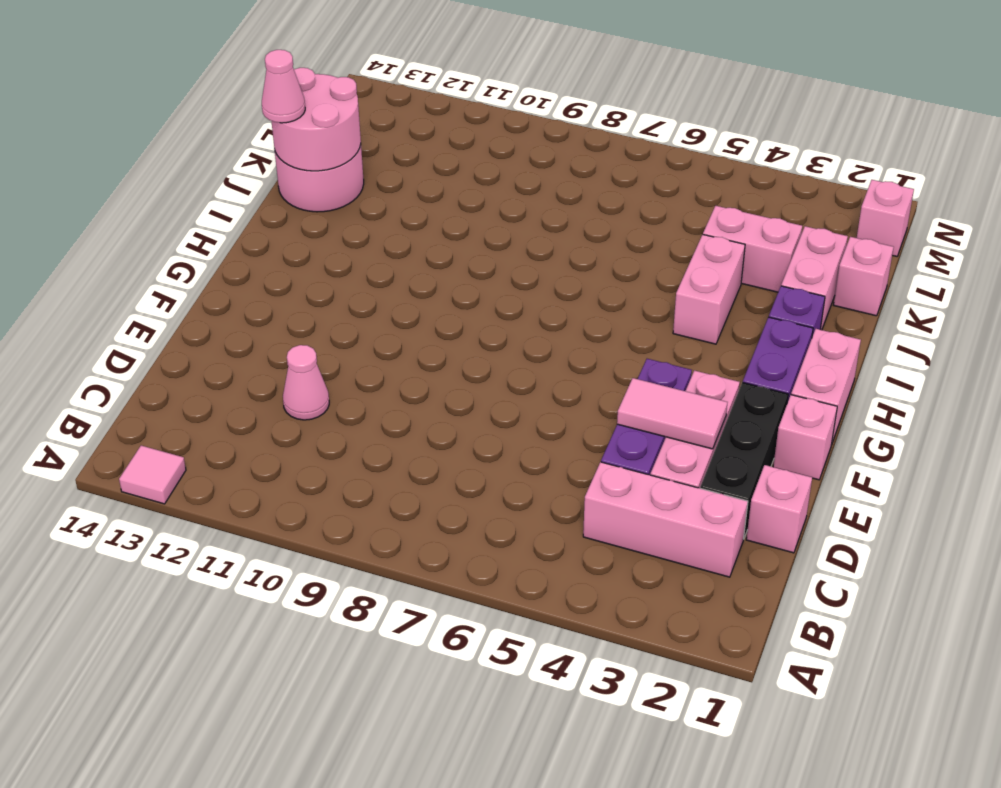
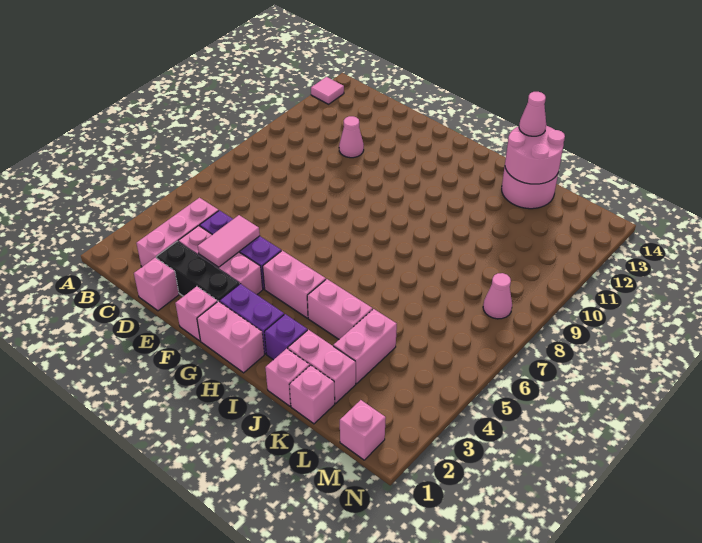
none -> pink 1x2 brick [263,251,326,318]
none -> pink 1x1 brick [265,349,310,406]
none -> pink 1x1 cone [483,273,512,319]

